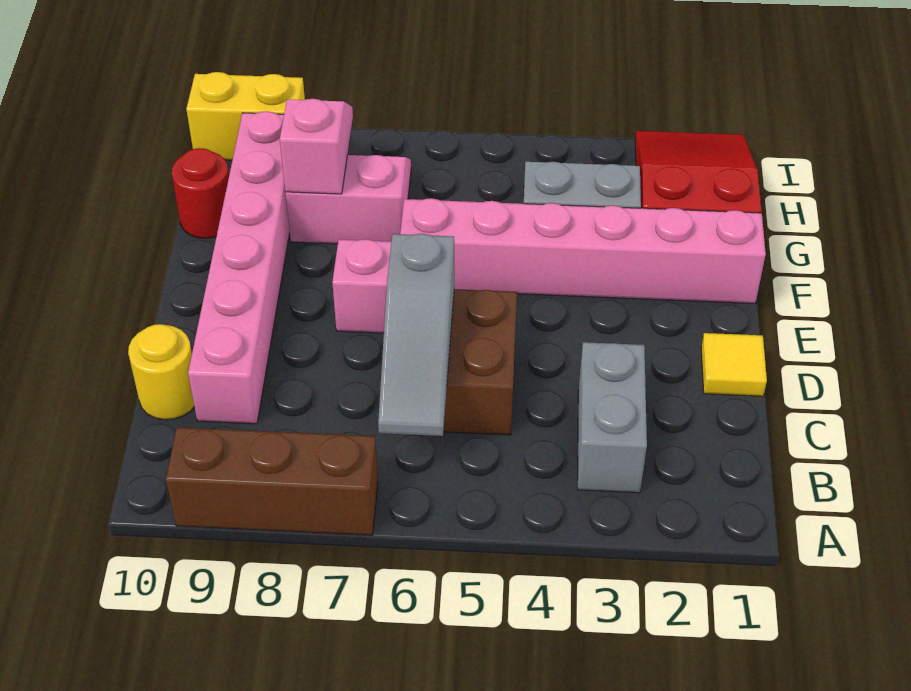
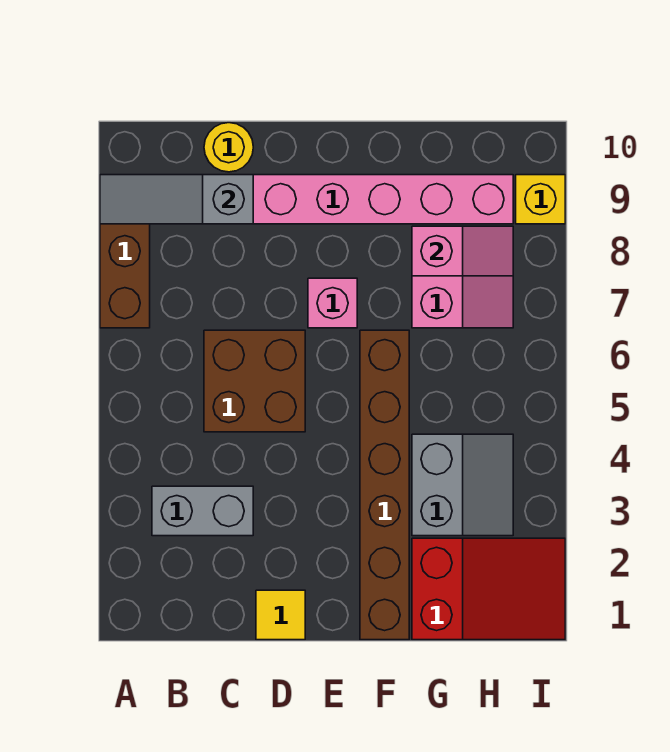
grey 1x3 slope [378,234,454,436] -> grey 1x3 slope moved to [100,175,253,224]
pink 1x6 brick [400,198,766,303] -> brown 1x6 brick [360,330,409,640]
red 1x1 round brick [172,148,229,238] -> none
yellow 1x2 brick [186,72,305,160] -> yellow 1x1 brick [516,175,565,224]

